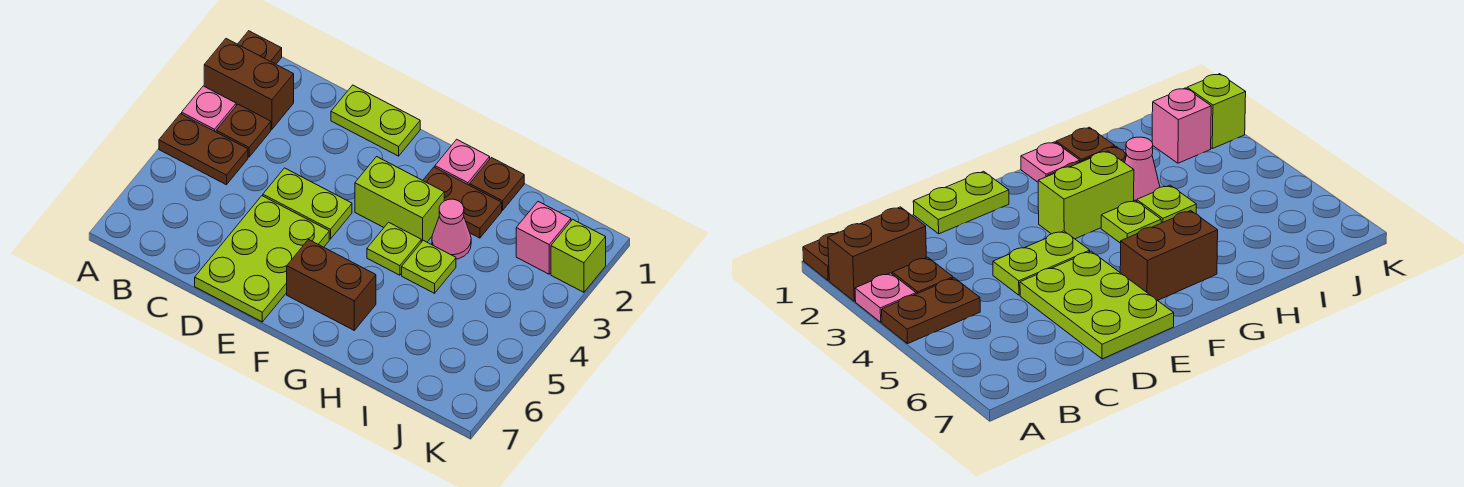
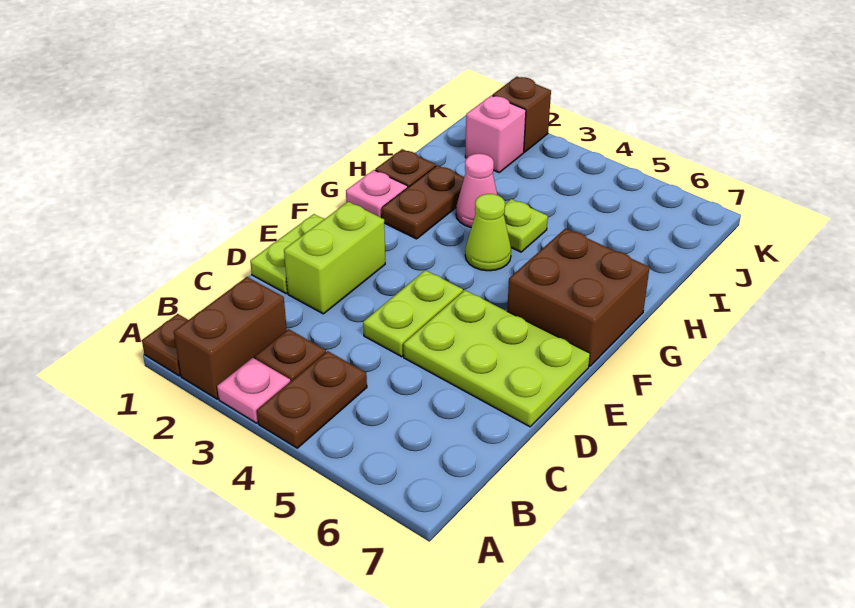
lime 1x2 brick [355,157,444,242] -> lime 1x2 brick moved to [284,202,385,314]
brown 1x2 brick [287,240,376,330] -> brown 2x2 brick [507,228,650,366]
lime 1x1 plate [367,222,421,275] -> lime 1x1 cone [465,194,511,271]
lime 1x1 brick [551,219,606,292] -> brown 1x1 brick [493,77,551,152]

